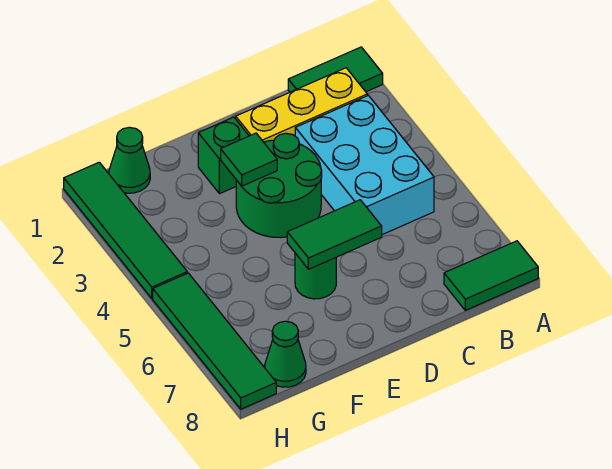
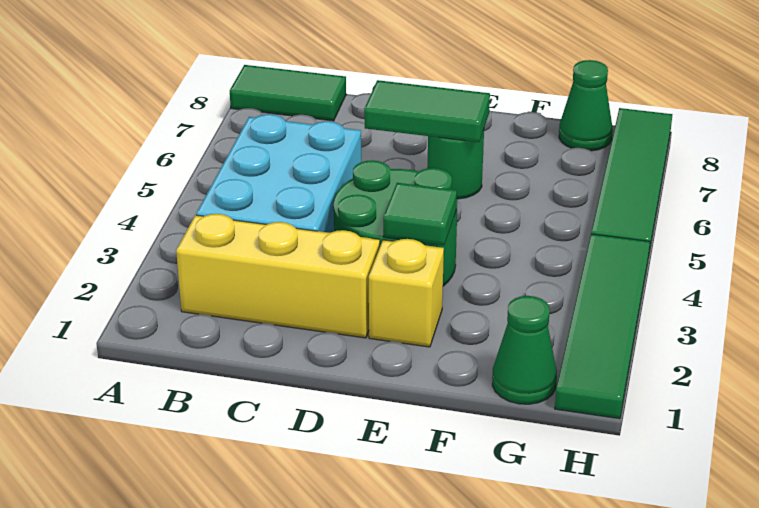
green 1x2 tile [288,47,383,92] -> none
green 1x1 brick [198,117,249,194] -> yellow 1x1 brick [369,239,444,347]

